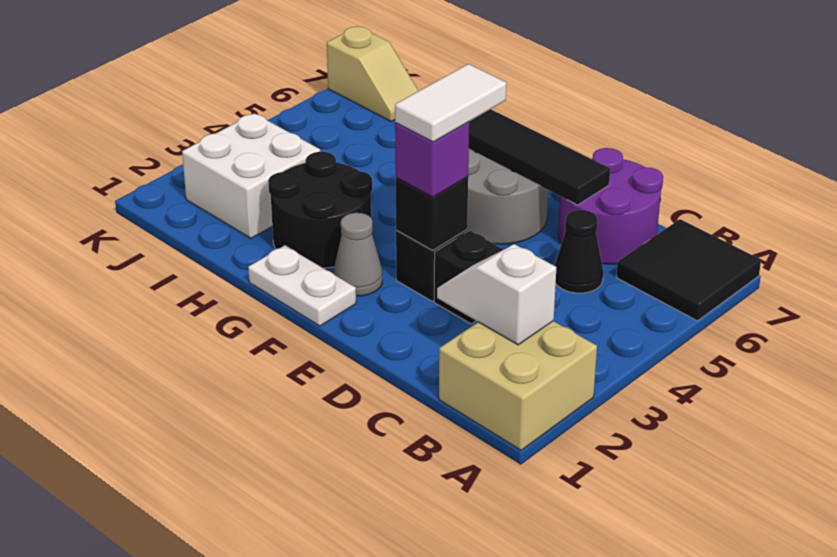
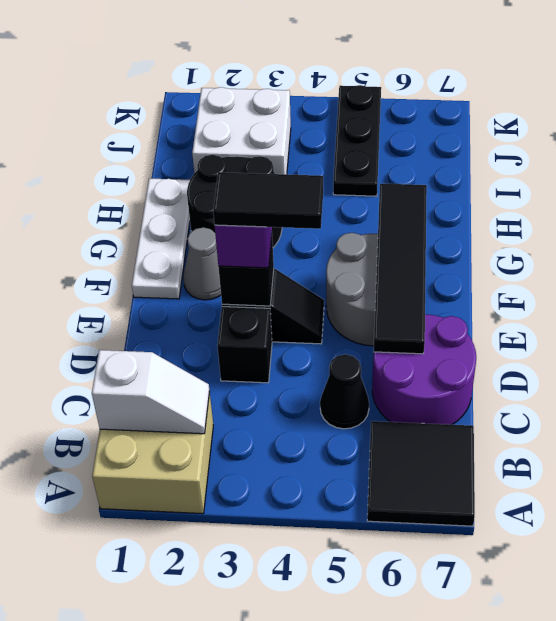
white 1x2 slope [437,244,556,345] -> white 1x2 slope turned to [92,350,210,434]
white 1x2 tile [395,64,506,142] -> black 1x2 tile [213,172,323,229]
white 1x2 plate [248,245,356,326] -> white 1x3 plate [132,178,190,299]
none -> black 1x3 plate [333,85,381,196]
tan 1x2 slope [327,26,418,121] -> none

